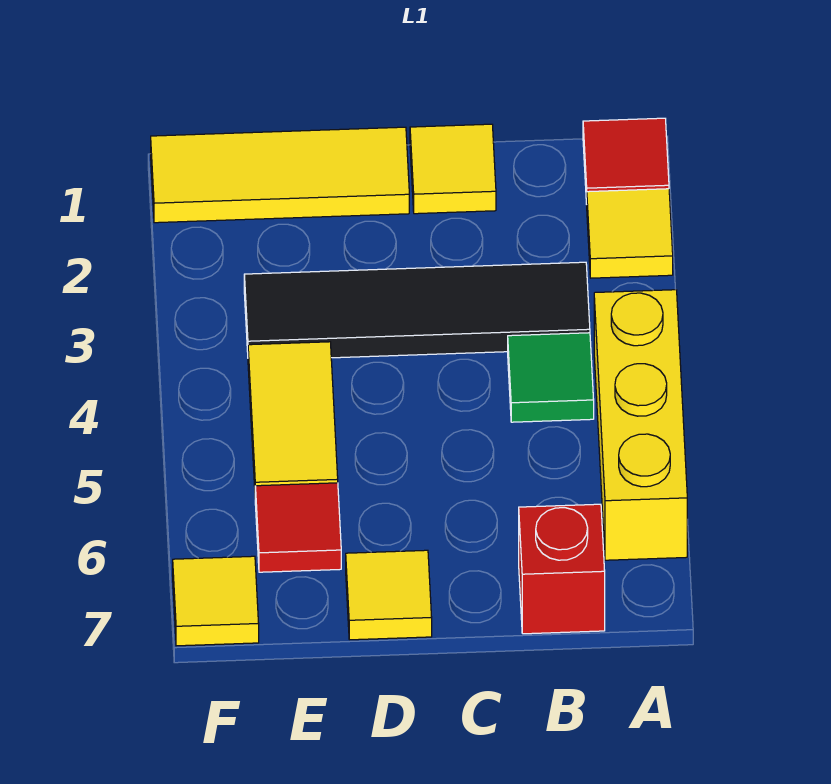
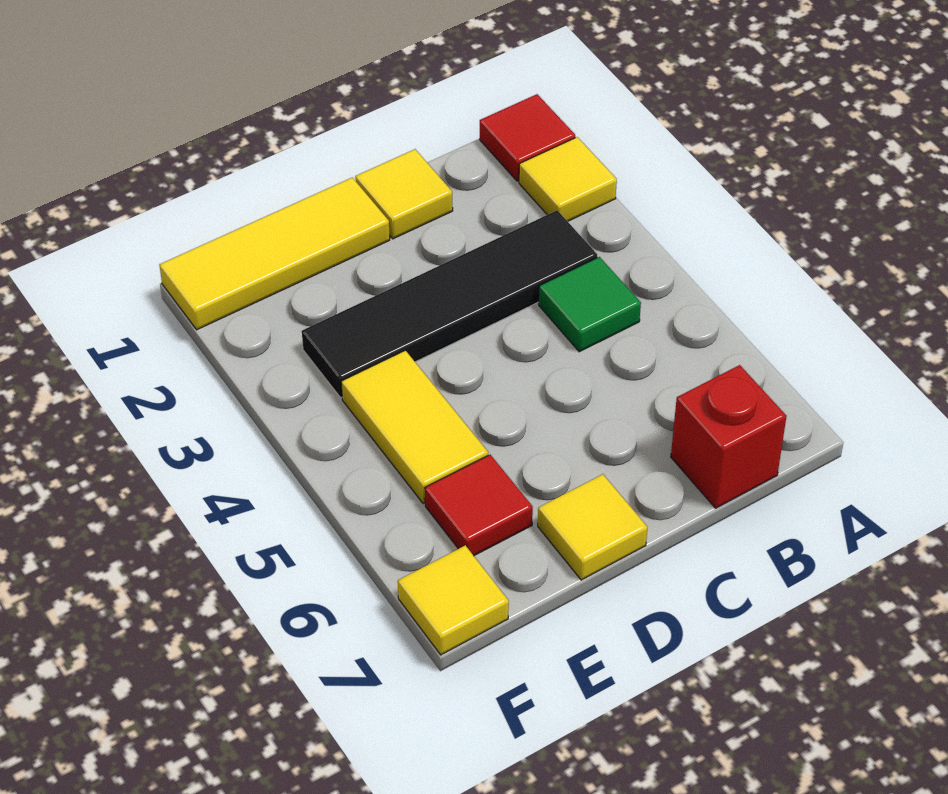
yellow 1x3 brick [594,290,687,560] -> none

